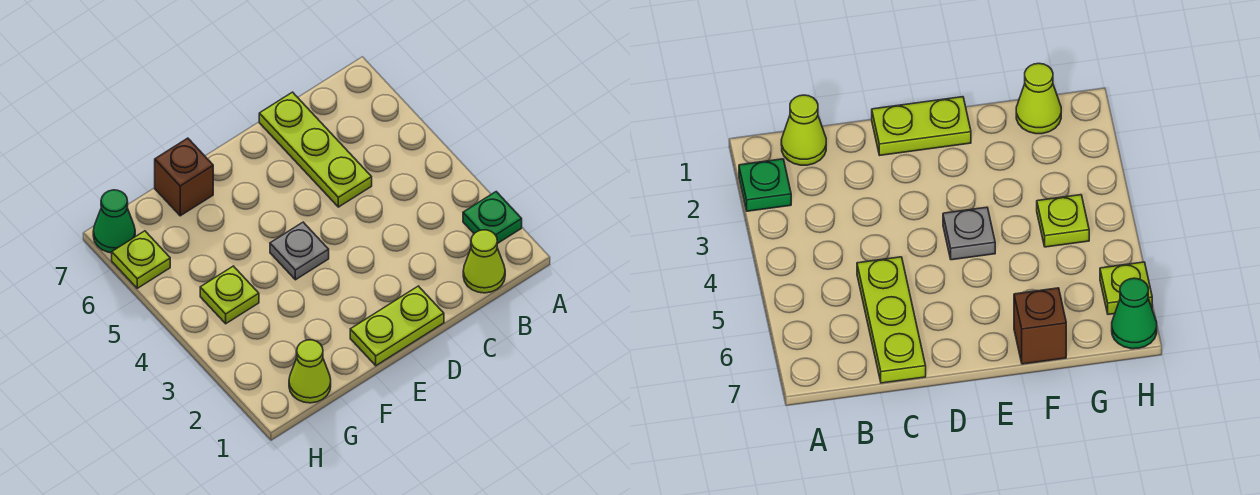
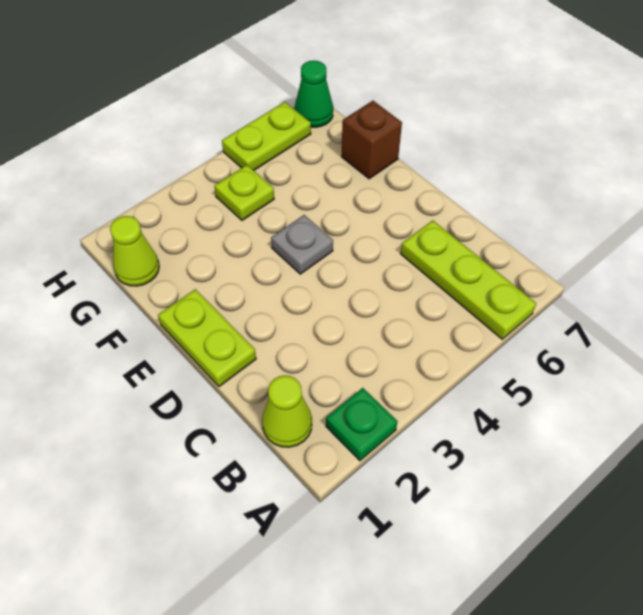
lime 1x3 plate [259,92,372,207] -> lime 1x3 plate turned to [401,220,536,339]
lime 1x1 plate [112,231,170,288] -> lime 1x2 plate [222,102,311,170]

